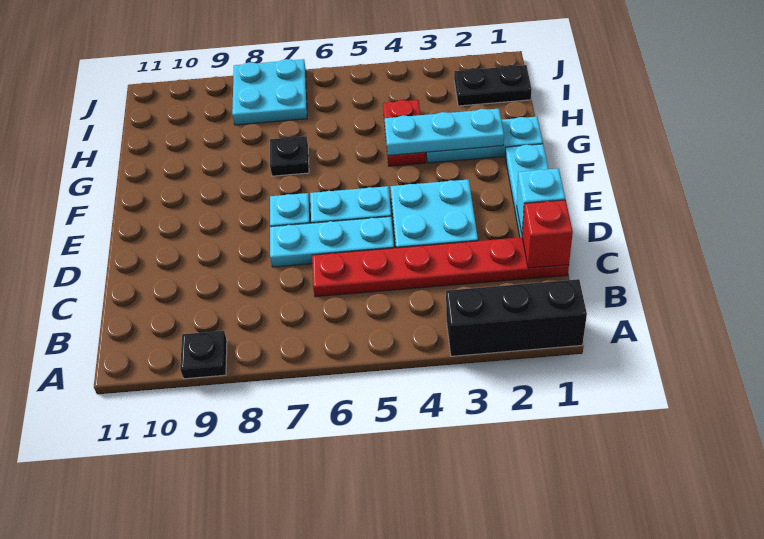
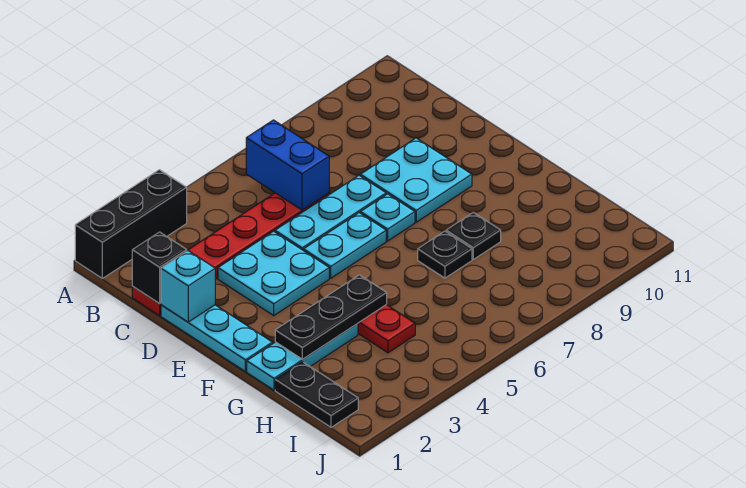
black 1x1 plate [180,331,227,379] -> black 1x1 plate moved to [446,212,501,259]
none -> blue 1x2 brick [246,120,329,210]
red 1x1 brick [522,200,573,268] -> black 1x1 brick [132,232,187,304]
cyan 1x3 plate [384,109,504,155] -> black 1x3 plate [275,275,387,359]
black 1x2 plate [454,65,532,106] -> black 1x2 plate turned to [275,362,358,427]
cyan 2x2 plate [232,59,307,125] -> cyan 2x2 plate moved to [360,138,472,222]

